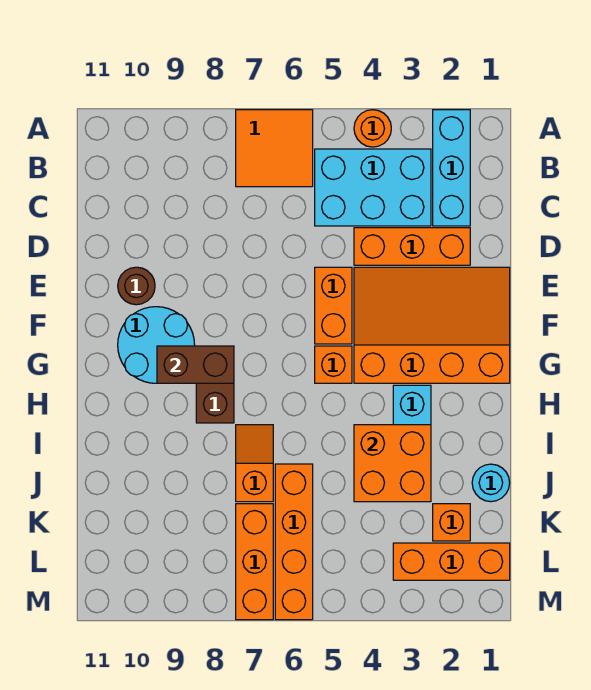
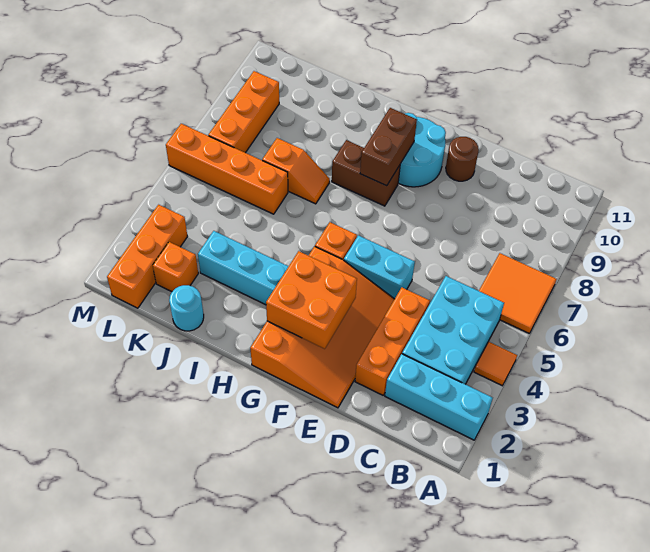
orange 1x1 round brick [354,110,391,147] -> orange 1x1 tile [474,342,517,386]
orange 1x2 brick [315,267,352,344] -> cyan 1x2 brick [344,235,415,299]
orange 2x2 brick [354,425,431,502] -> orange 2x2 brick moved to [266,251,357,349]
orange 1x3 brick [236,504,273,620] -> orange 1x3 brick turned to [208,71,279,153]

